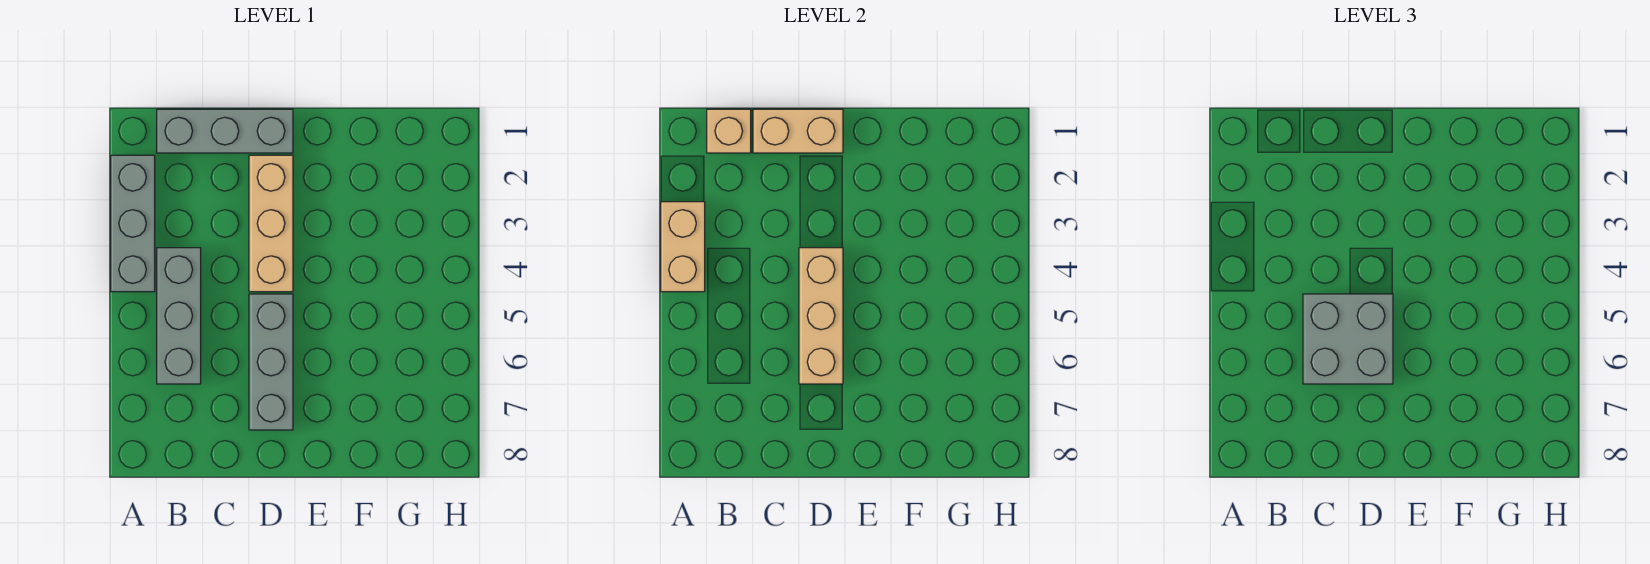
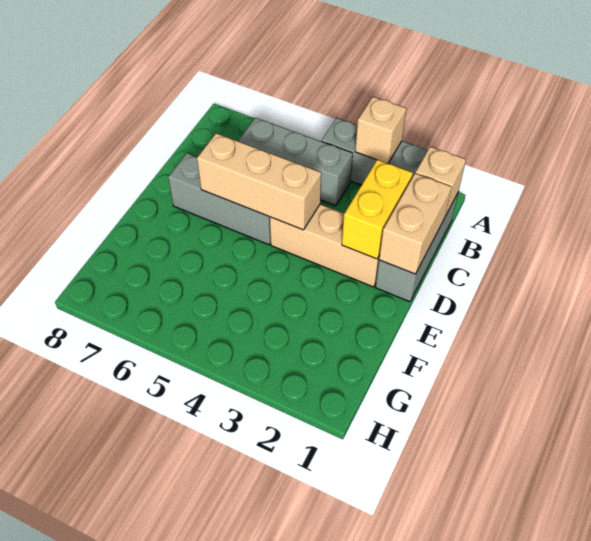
tan 1x2 brick [661,202,705,292] -> tan 1x1 brick [355,97,406,163]
none -> yellow 1x2 brick [342,160,413,259]
grey 2x2 brick [1303,294,1393,384] -> none

